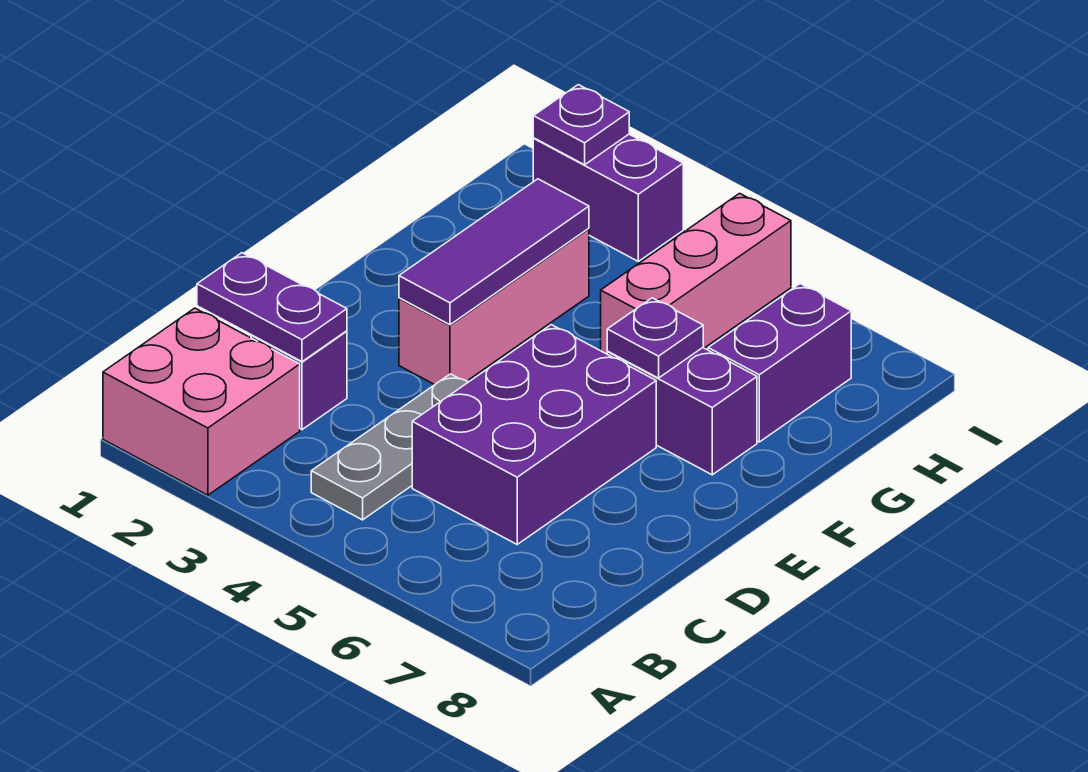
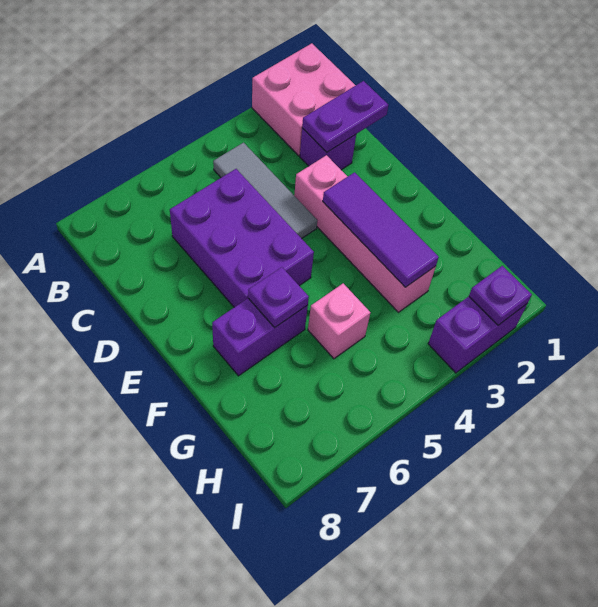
grey 1x3 plate [311,374,468,520] -> grey 1x3 tile [213,143,317,239]
pink 1x3 brick [399,228,589,385] -> pink 1x4 brick [294,155,436,312]
pink 1x3 brick [601,193,791,354] -> pink 1x1 brick [308,283,370,359]
purple 1x2 brick [708,284,851,442] -> none

